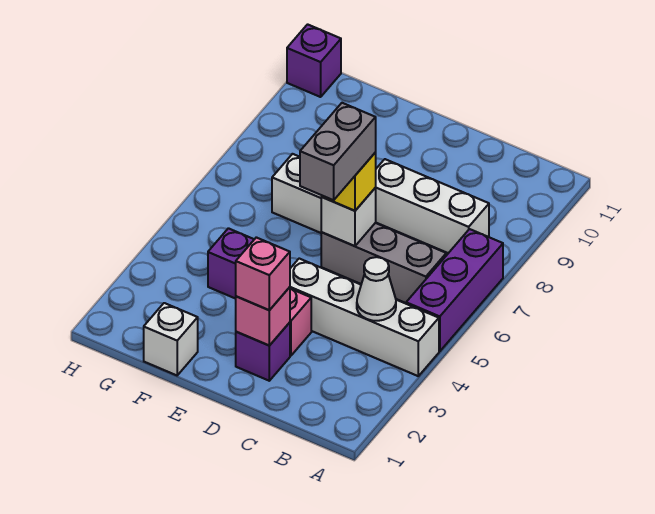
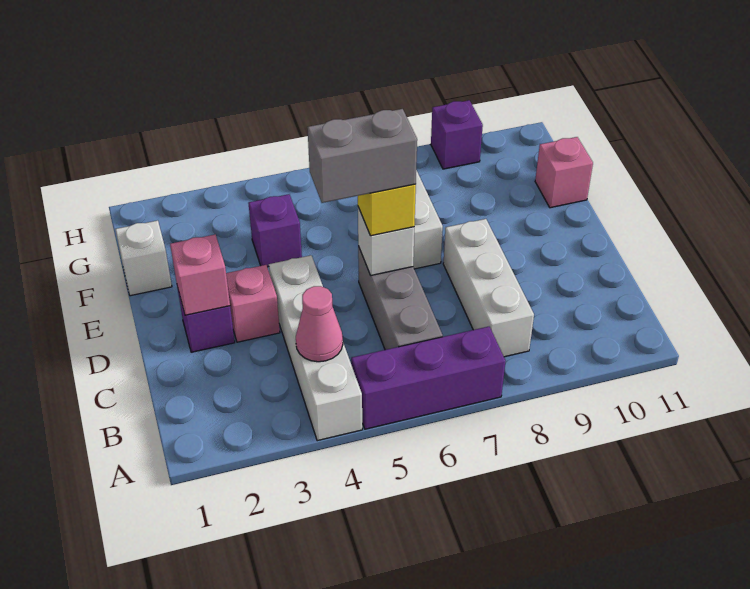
white 1x1 cone [357,257,396,321] -> pink 1x1 cone [296,286,343,362]
pink 1x1 brick [236,237,290,310] -> pink 1x1 brick moved to [535,137,593,208]
purple 1x1 brick [287,24,341,97] -> purple 1x1 brick moved to [431,100,483,169]

